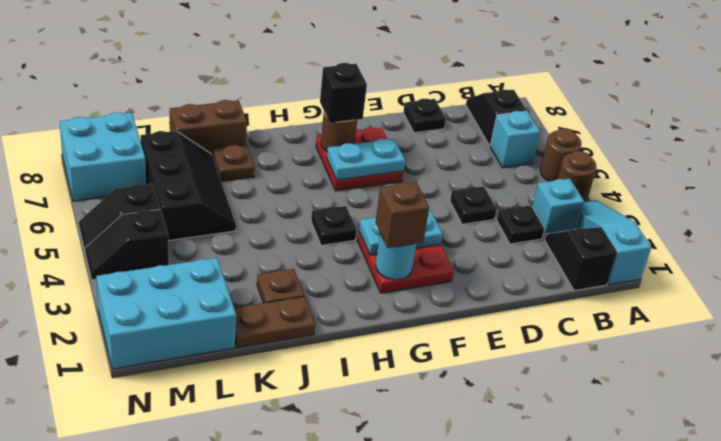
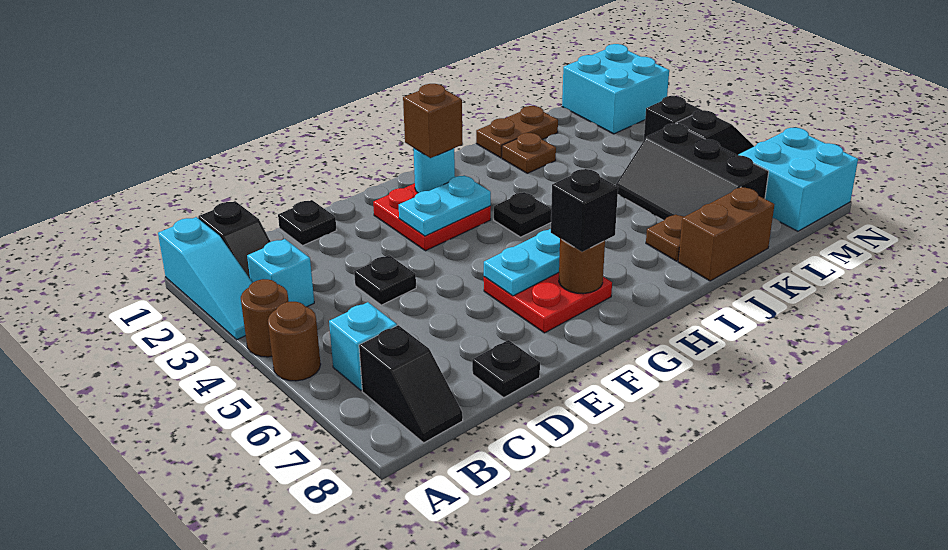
black 1x1 plate [497,205,545,244] -> black 1x1 plate moved to [278,200,337,246]
cyan 2x3 brick [96,258,236,369] -> cyan 2x2 brick [562,44,669,134]

